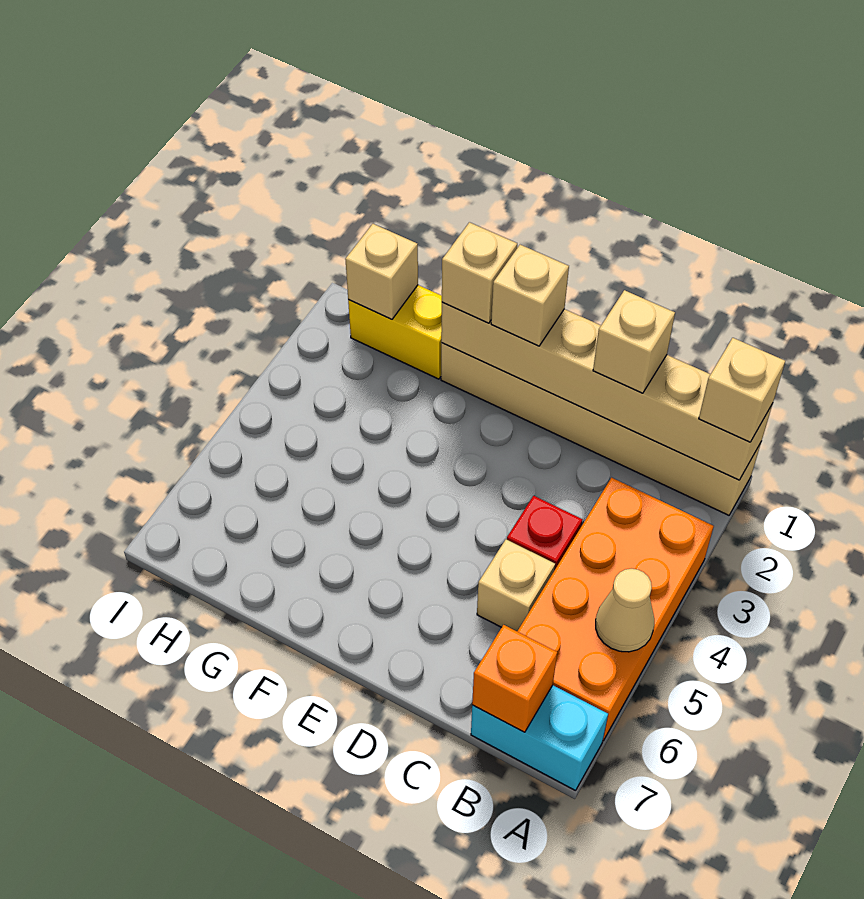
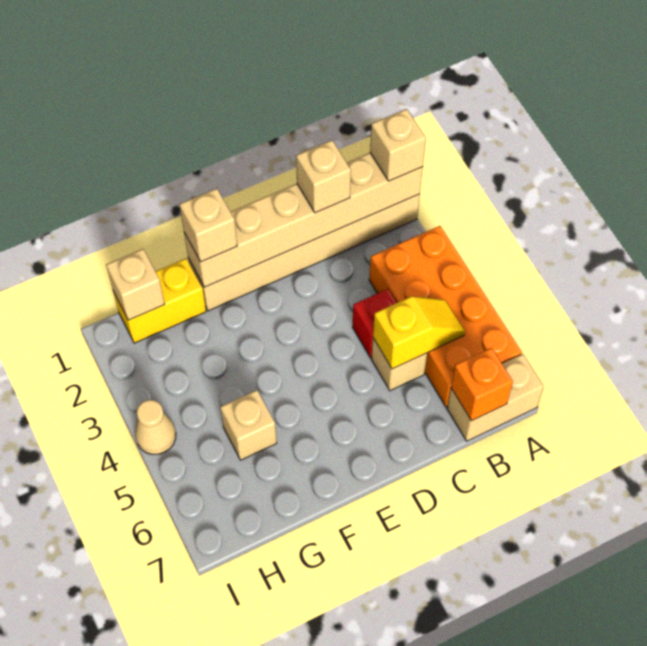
tan 1x1 cone [596,569,654,652] -> tan 1x1 cone moved to [135,400,176,454]
cyan 1x2 brick [471,685,608,791] -> tan 1x2 brick [447,354,544,441]
none -> yellow 1x2 slope [373,296,465,369]
tan 1x1 brick [491,245,569,346] -> tan 1x1 brick moved to [220,390,277,460]

